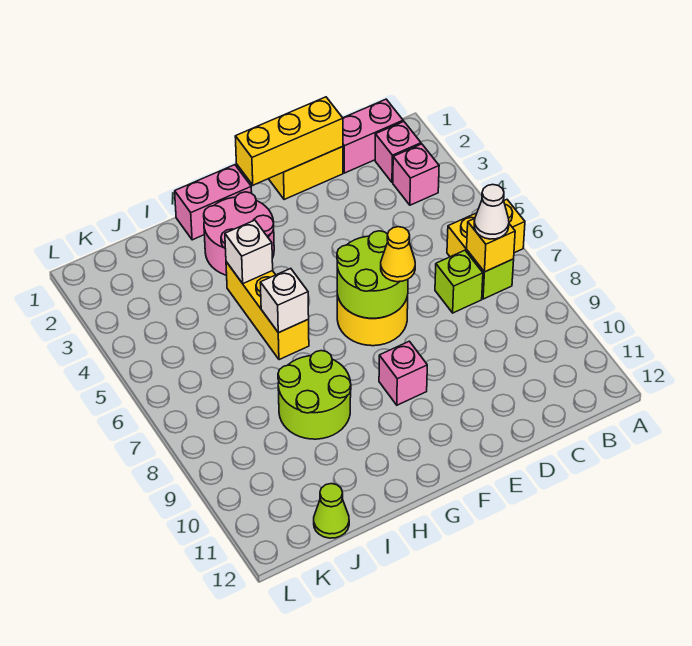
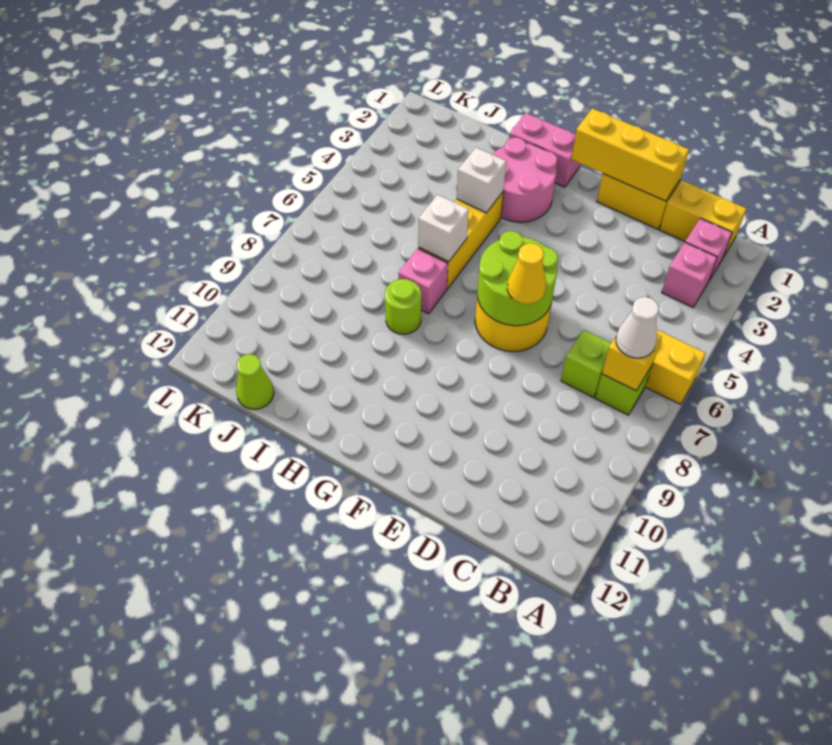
pink 1x2 brick [343,99,403,173] -> yellow 1x2 brick [660,181,746,257]
pink 1x1 brick [379,341,427,405] -> pink 1x1 brick moved to [399,249,448,314]
lime 2x2 round brick [278,351,351,439] -> lime 1x1 round brick [385,279,421,334]

